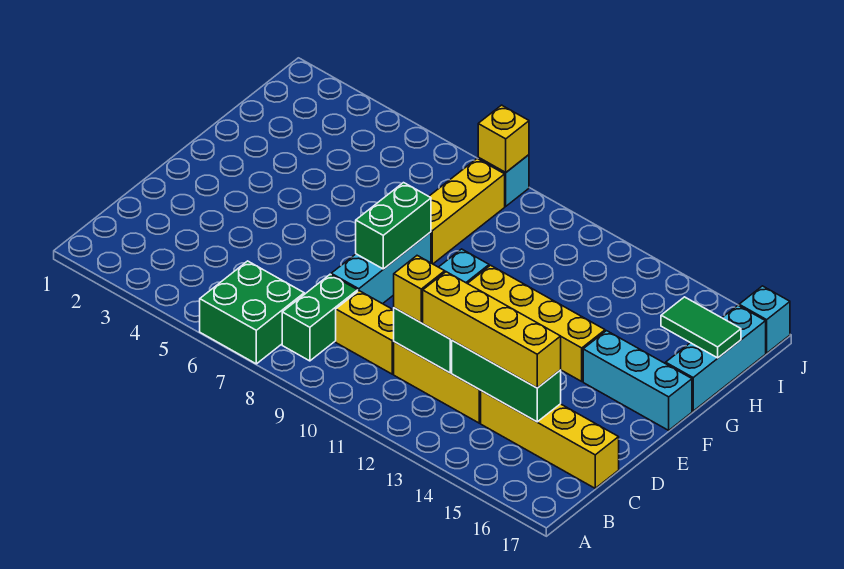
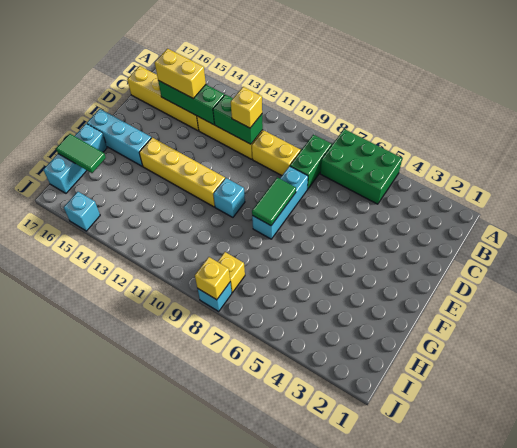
green 2x2 brick [200,261,304,364] -> green 2x3 brick [320,129,402,204]
yellow 1x4 brick [423,272,561,388] -> yellow 1x2 brick [155,49,206,99]
green 1x2 brick [356,183,431,269] -> green 1x2 tile [252,177,296,226]
yellow 1x3 brick [429,159,505,264] -> yellow 1x1 brick [217,252,245,293]
cyan 1x1 brick [739,286,790,353] -> cyan 1x1 brick moved to [64,192,100,231]

